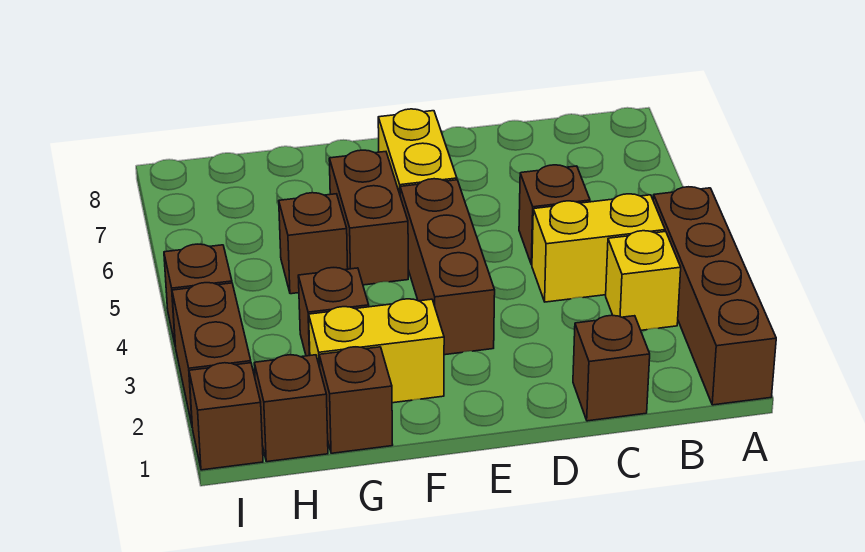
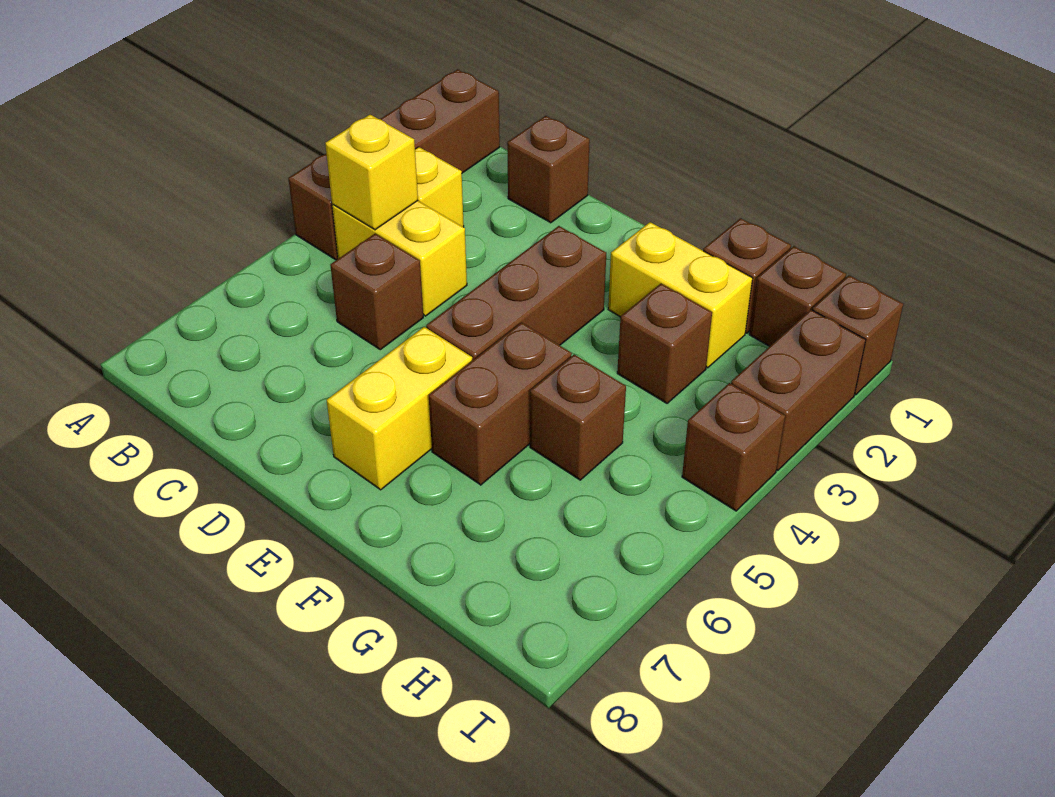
none -> yellow 1x1 brick [325,115,418,230]

